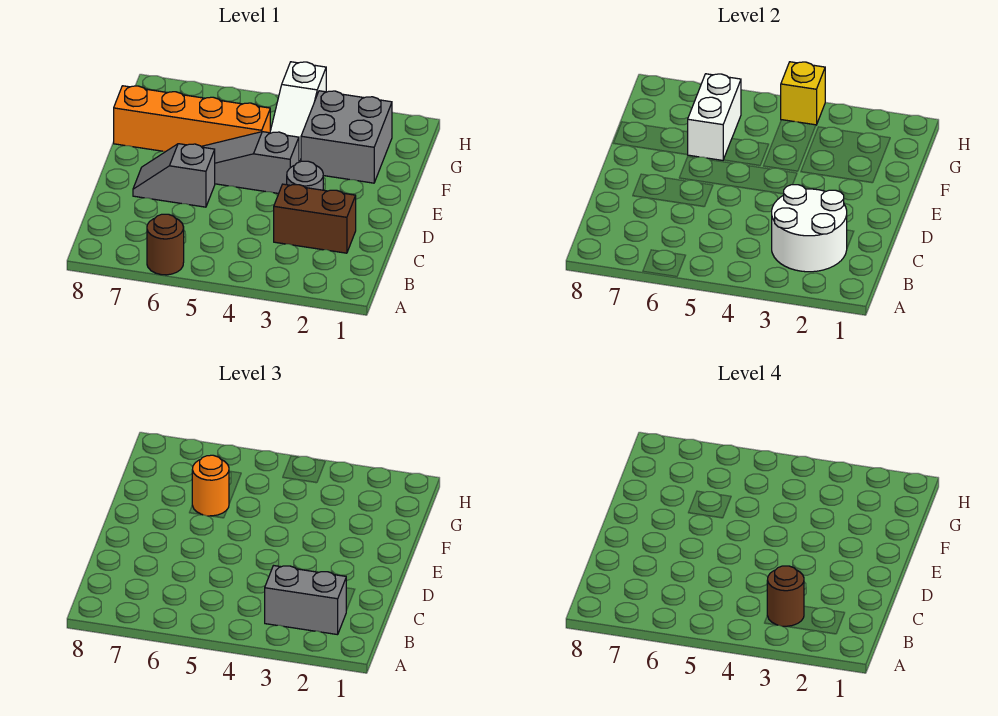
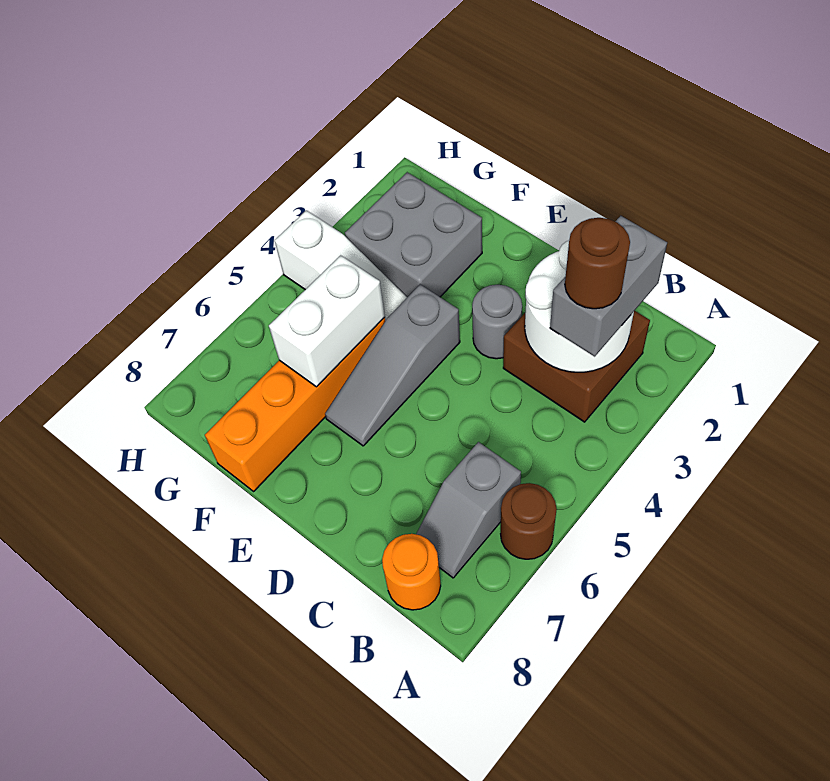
brown 1x2 brick [274,184,356,253] -> brown 2x2 brick [503,311,650,422]
grey 1x2 slope [133,144,215,207] -> grey 1x2 slope moved to [416,442,521,578]
white 1x2 brick [687,74,741,160] -> white 1x2 brick turned to [269,255,385,387]
orange 1x1 round brick [192,455,229,516] -> orange 1x1 round brick moved to [382,534,441,610]
yellow 1x1 brick [781,62,825,125] -> none

